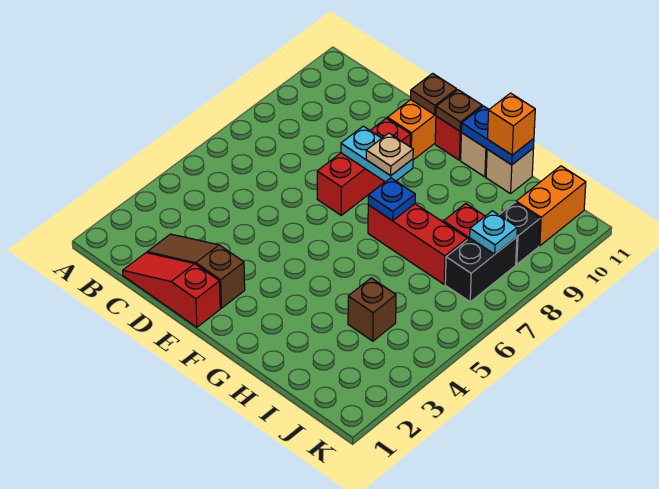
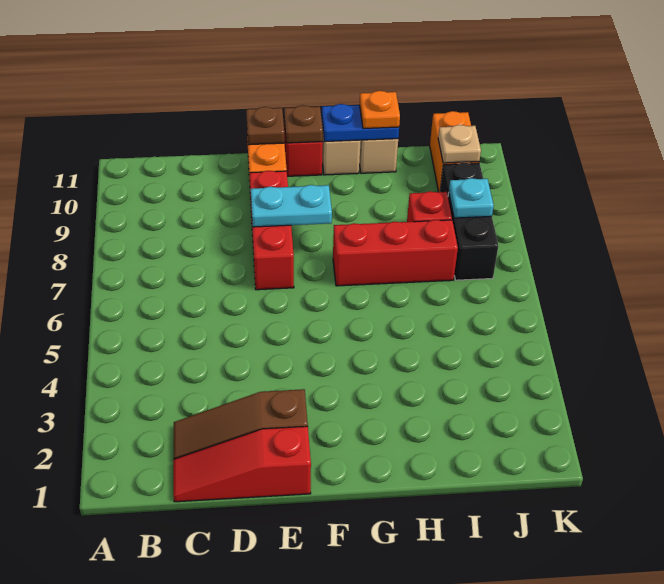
tan 1x1 plate [366,133,413,176] -> tan 1x1 plate moved to [438,125,481,163]
blue 1x1 plate [368,178,415,221] -> none
orange 1x1 brick [488,93,535,155] -> orange 1x1 plate [360,91,400,129]
brown 1x1 brick [348,278,396,341] -> none

